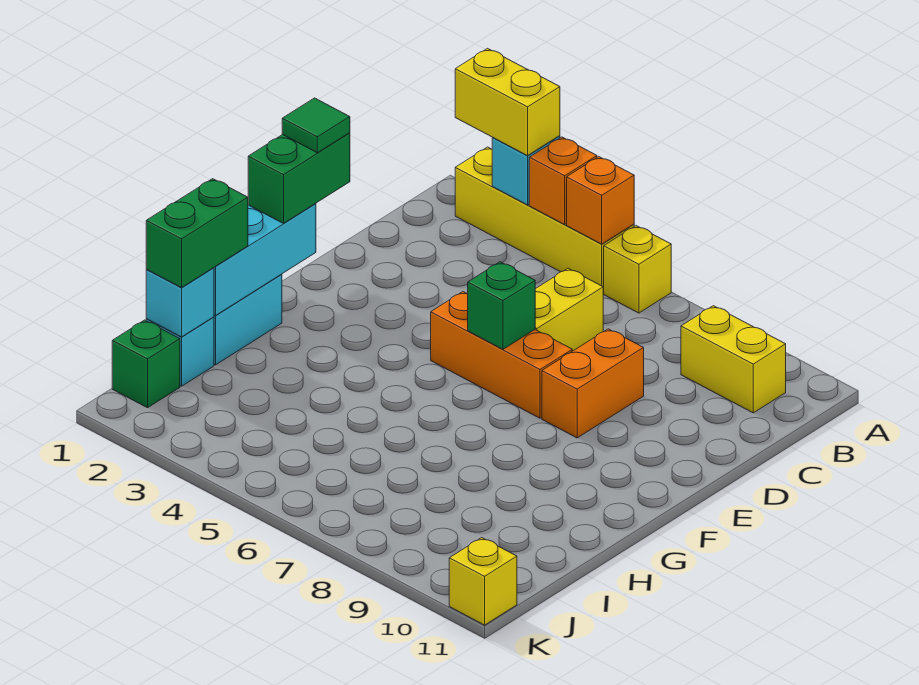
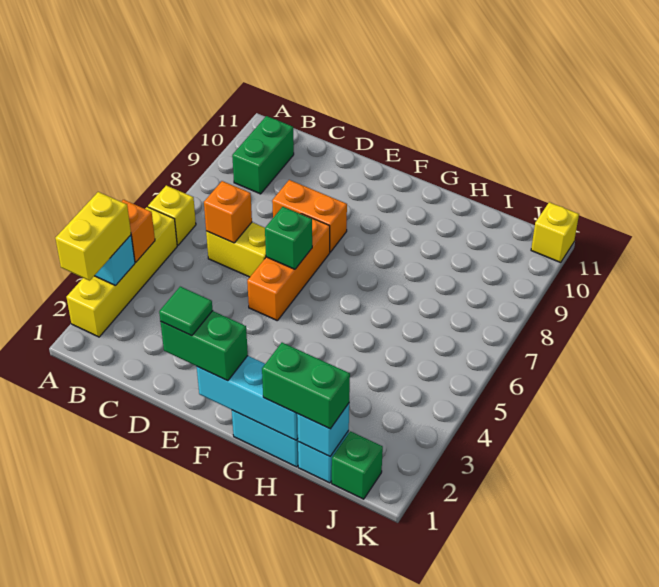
orange 1x1 brick [567,157,634,244] -> orange 1x1 brick moved to [204,181,252,243]
yellow 1x2 brick [681,306,786,413] -> green 1x2 brick [232,116,294,194]

